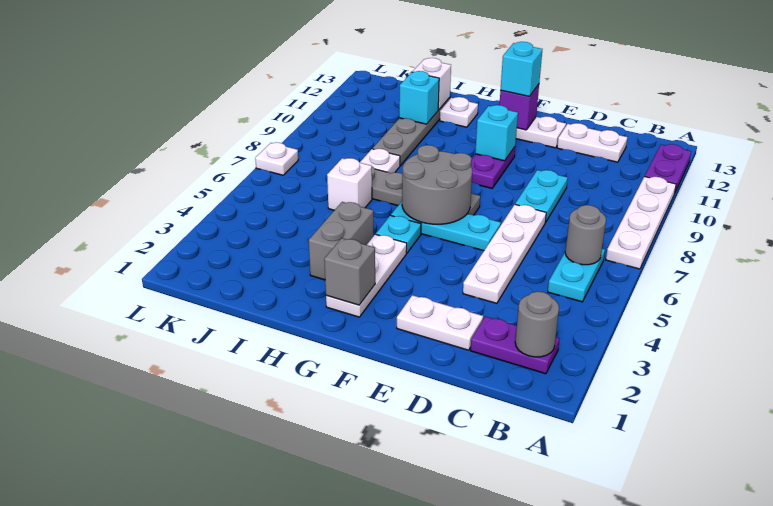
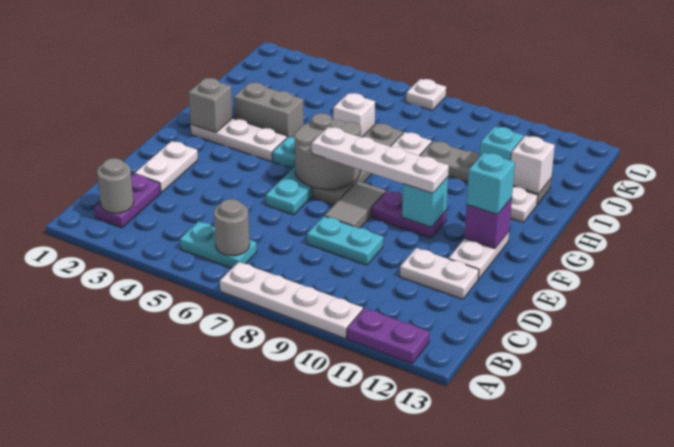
white 1x2 plate [557,123,627,162] -> white 1x2 plate turned to [400,248,479,299]
white 1x4 plate [463,205,546,303] -> white 1x4 plate moved to [312,127,449,193]
none -> grey 1x2 tile [325,181,386,228]

